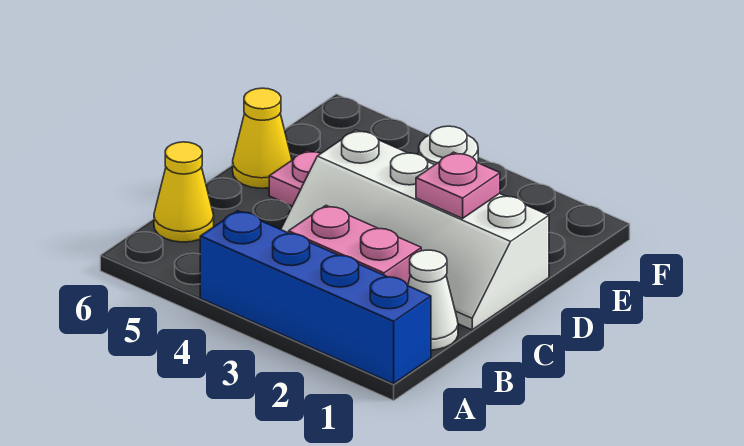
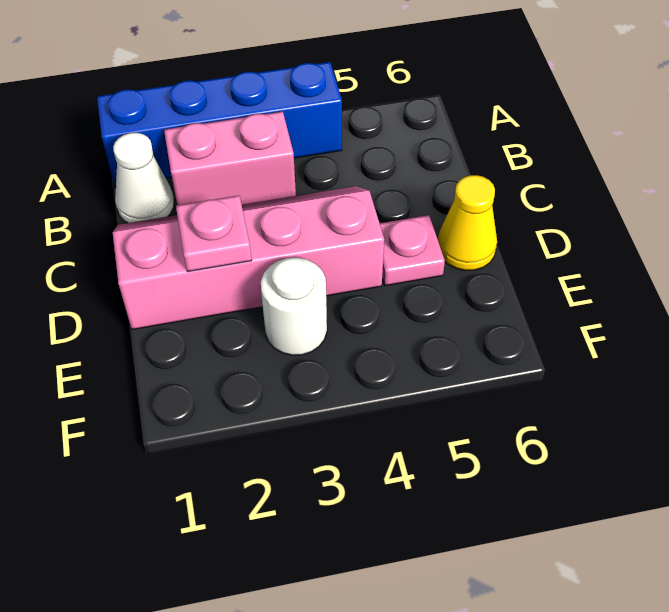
yellow 1x1 cone [154,142,214,242] -> none
white 2x4 slope [281,130,549,330] -> pink 2x4 slope [113,186,384,329]

